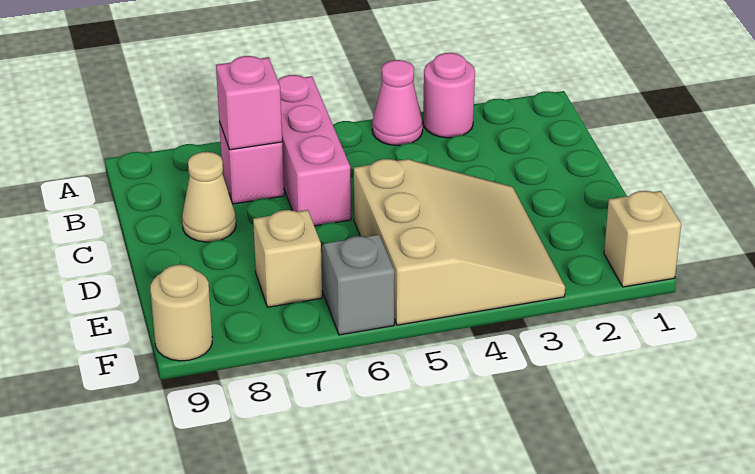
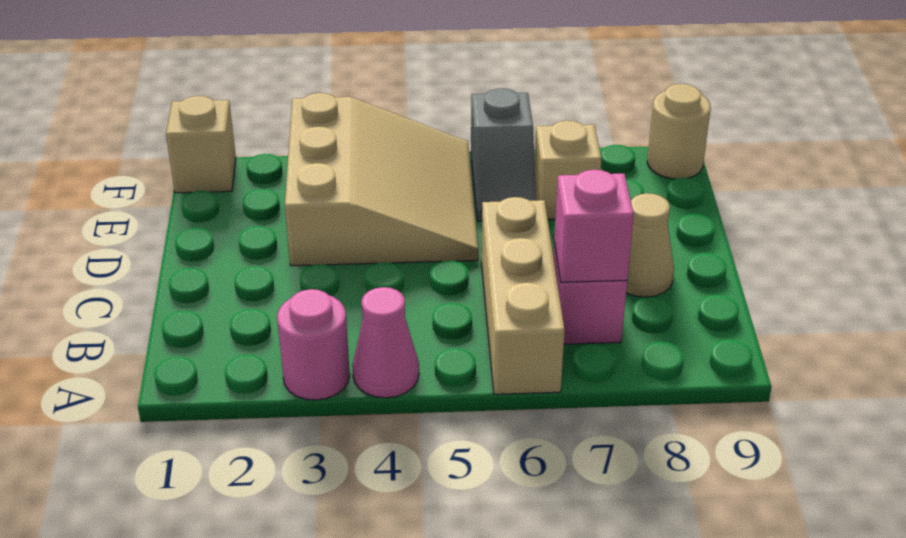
pink 1x3 brick [278,75,351,226] -> tan 1x3 brick [481,197,565,394]
tan 3x3 slope [354,159,565,325] -> tan 3x3 slope turned to [285,93,478,266]

